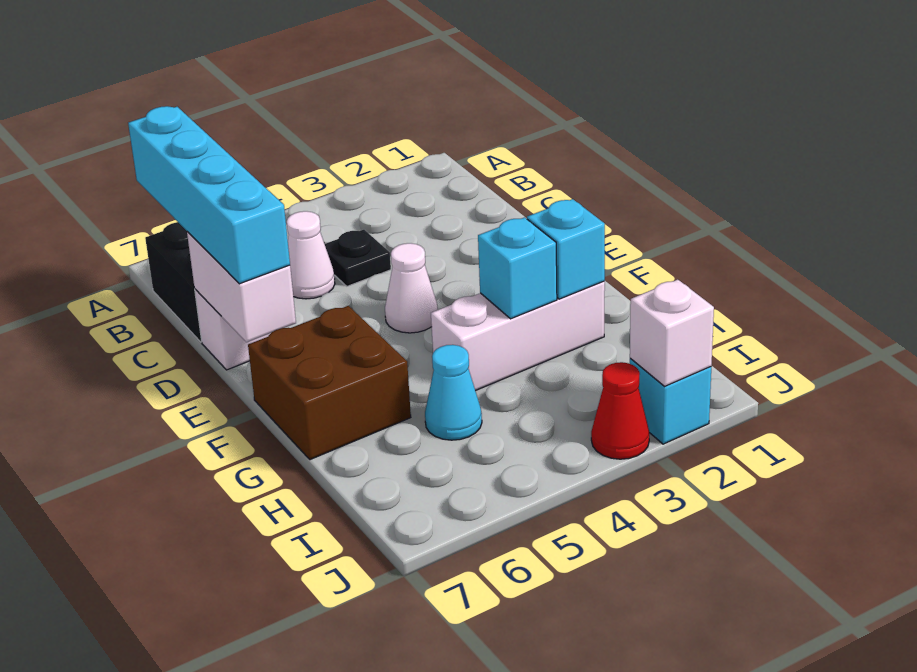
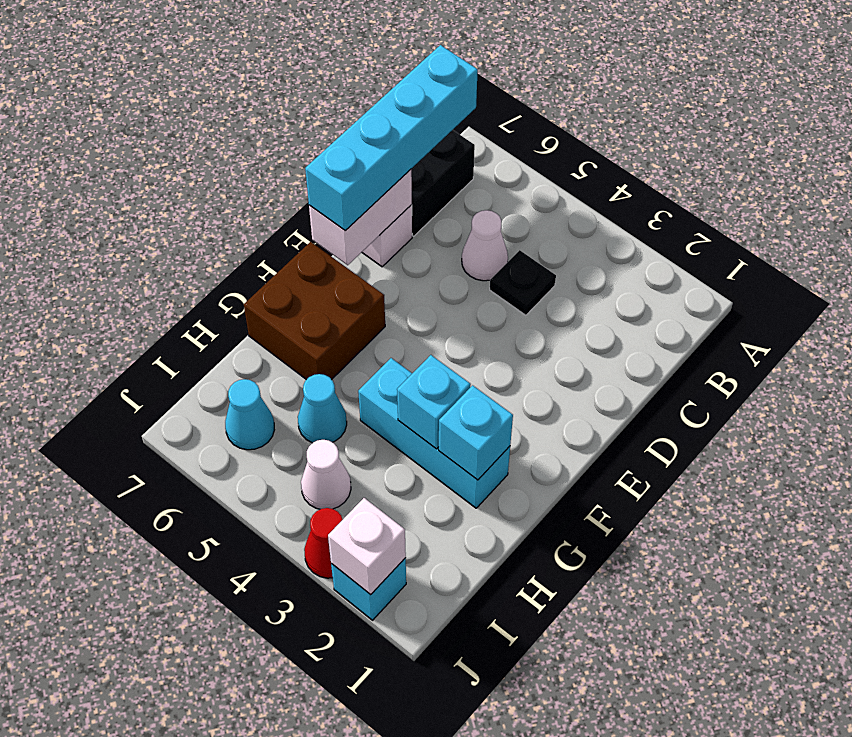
white 1x1 cone [385,243,438,333] -> white 1x1 cone moved to [301,440,351,509]
white 1x3 brick [431,281,605,391] -> cyan 1x3 brick [358,358,510,508]
none -> cyan 1x1 cone [225,379,274,450]

